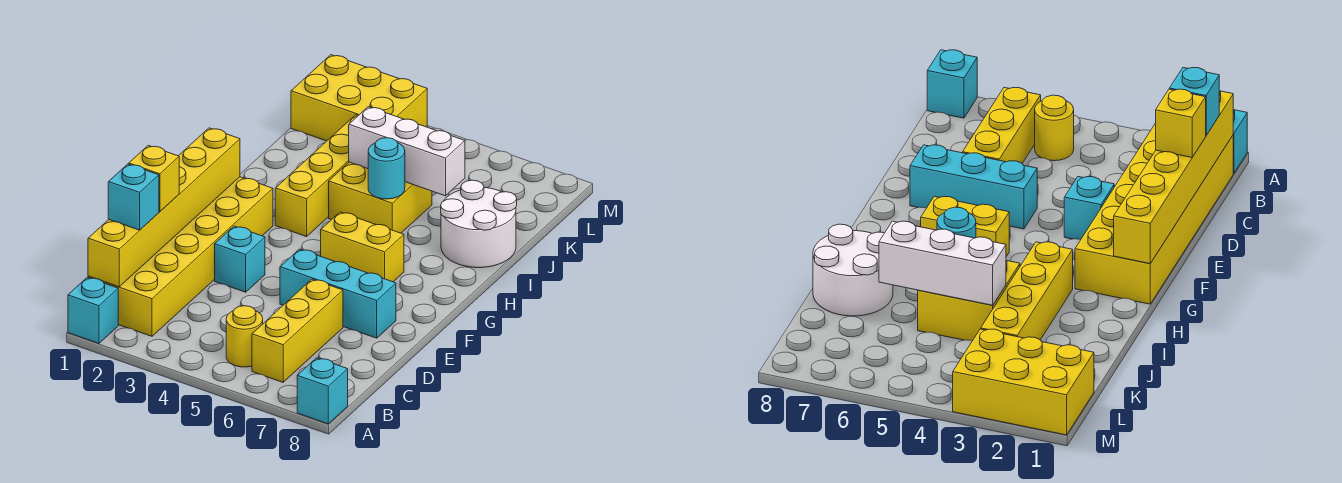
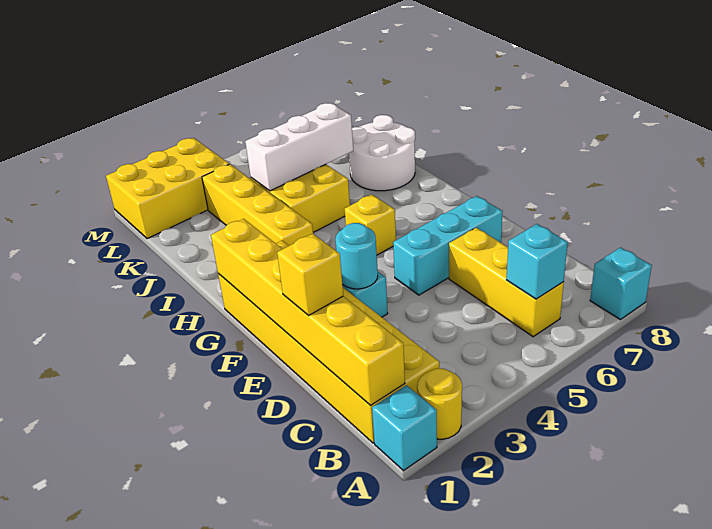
yellow 1x1 round brick [226,306,263,367] -> yellow 1x1 round brick moved to [417,368,462,439]
cyan 1x1 brick [108,164,159,230] -> cyan 1x1 brick moved to [507,224,568,299]
yellow 1x2 brick [321,212,404,282] -> yellow 1x1 brick [345,195,396,255]
cyan 1x1 round brick [368,138,405,199] -> cyan 1x1 round brick moved to [335,223,378,289]

